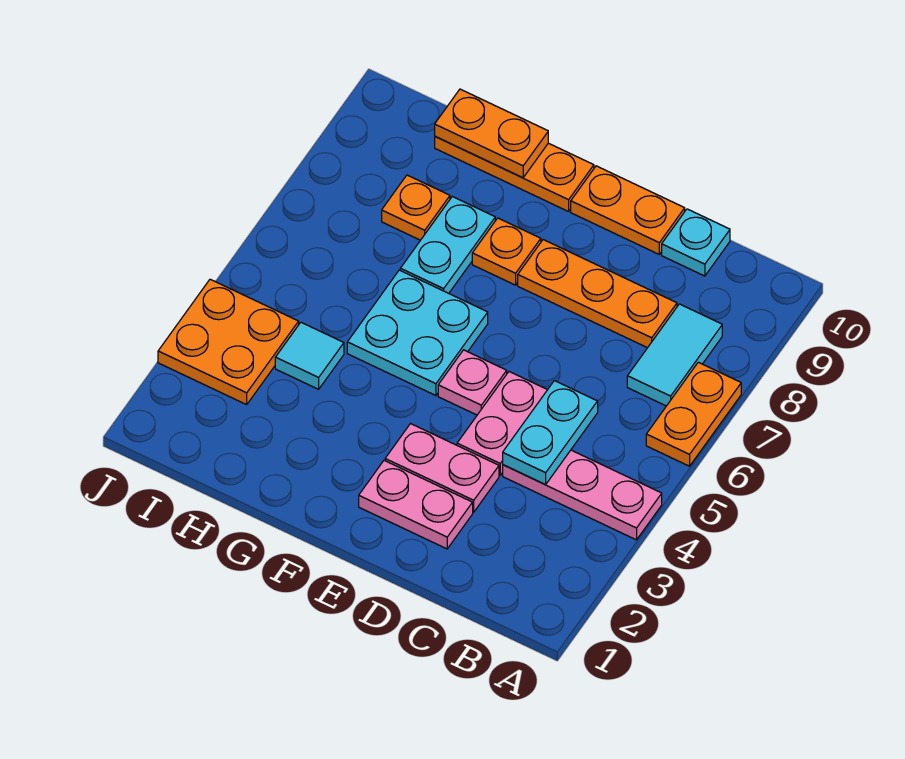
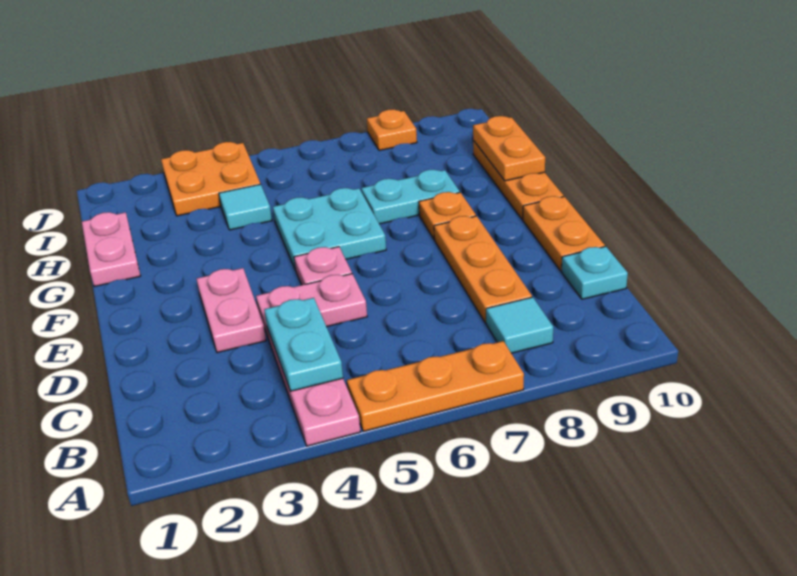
orange 1x2 plate [646,362,741,466] -> orange 1x3 plate [347,341,524,431]
cyan 1x2 tile [627,304,722,406] -> cyan 1x1 tile [486,297,553,353]
cyan 1x2 plate [503,381,598,484] -> cyan 1x2 plate turned to [264,298,343,391]
pink 1x2 plate [359,461,473,549] -> pink 1x2 plate moved to [82,212,140,287]
orange 1x1 plate [382,175,450,240] -> orange 1x1 plate moved to [367,109,417,150]

